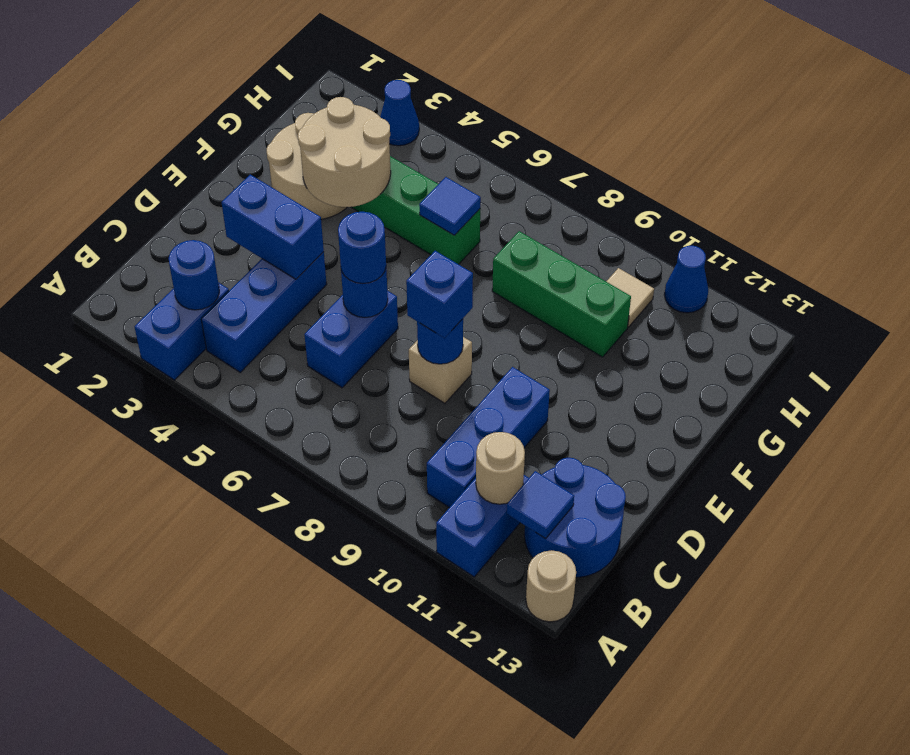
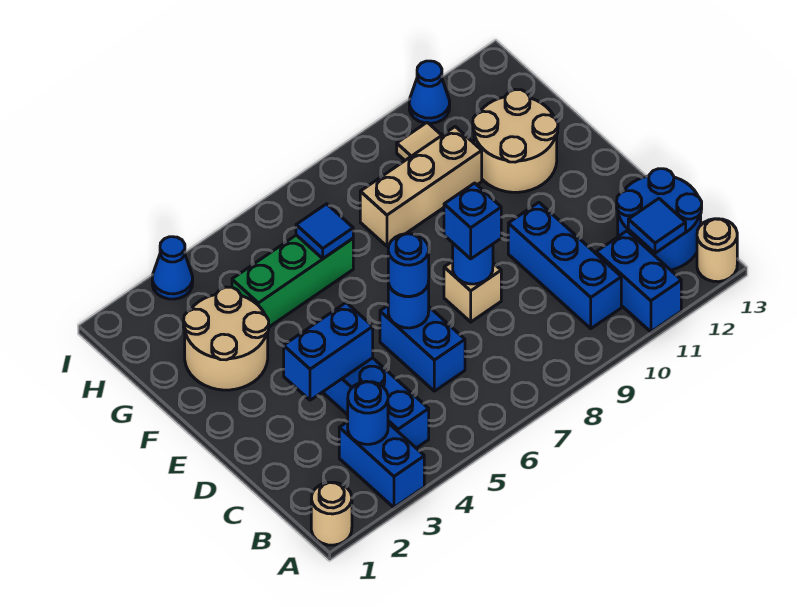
tan 1x1 round brick [476,432,525,504] -> tan 1x1 round brick moved to [311,482,352,545]
tan 2x2 round brick [298,97,391,207] -> tan 2x2 round brick moved to [473,90,558,192]
green 1x3 brick [492,231,631,357] -> tan 1x3 brick [360,127,482,246]

